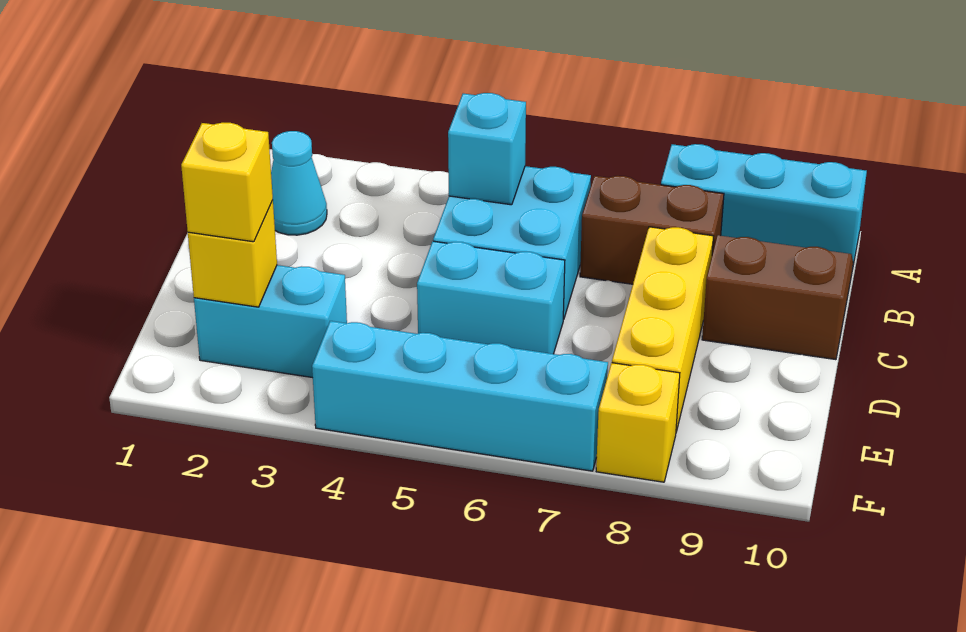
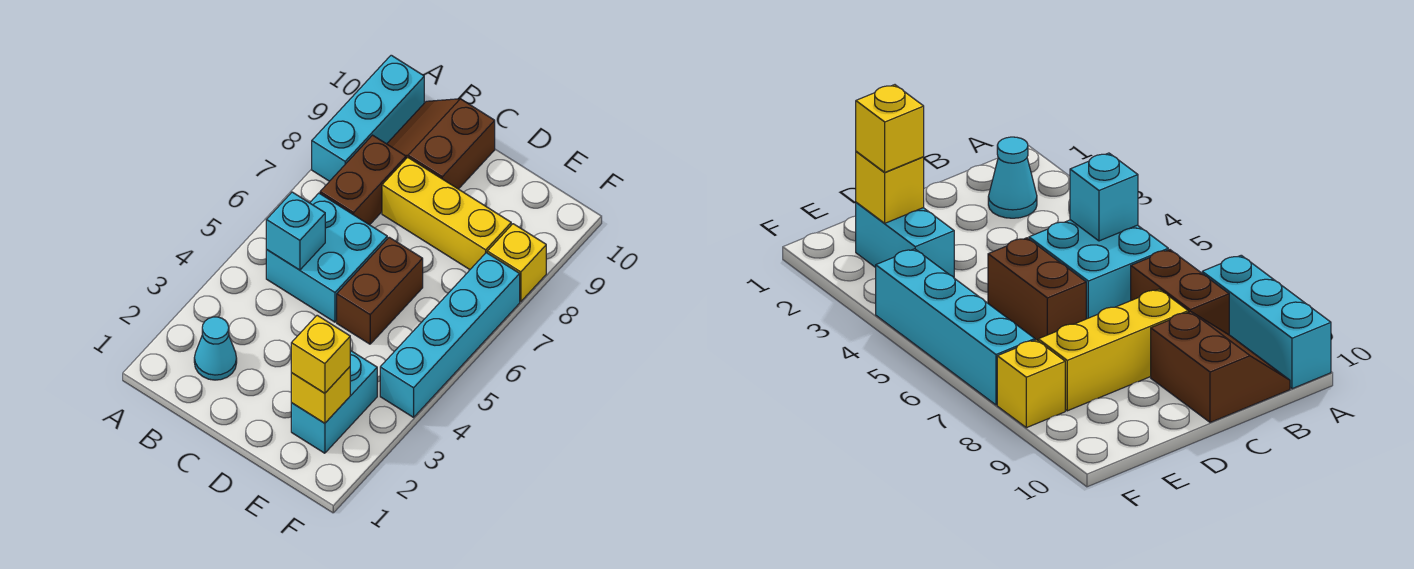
cyan 1x2 brick [417,241,565,354] -> brown 1x2 brick [337,237,423,344]

